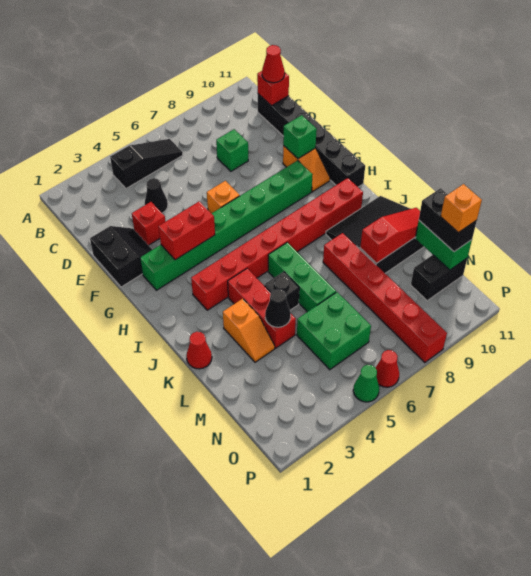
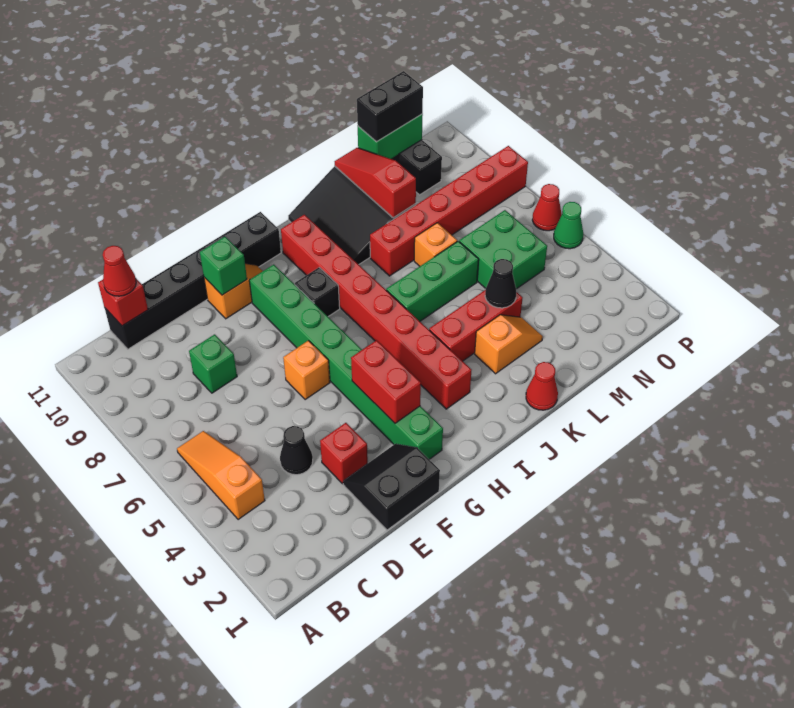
black 1x3 slope [110,139,183,188] -> orange 1x3 slope [177,431,265,520]
black 1x1 brick [264,272,299,310] -> black 1x1 brick moved to [295,268,340,316]
orange 1x1 brick [441,184,482,233] -> orange 1x1 brick moved to [414,223,457,266]

